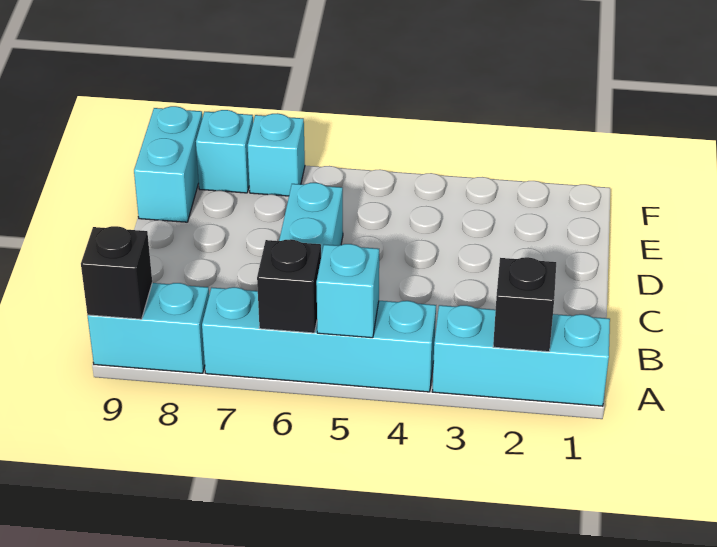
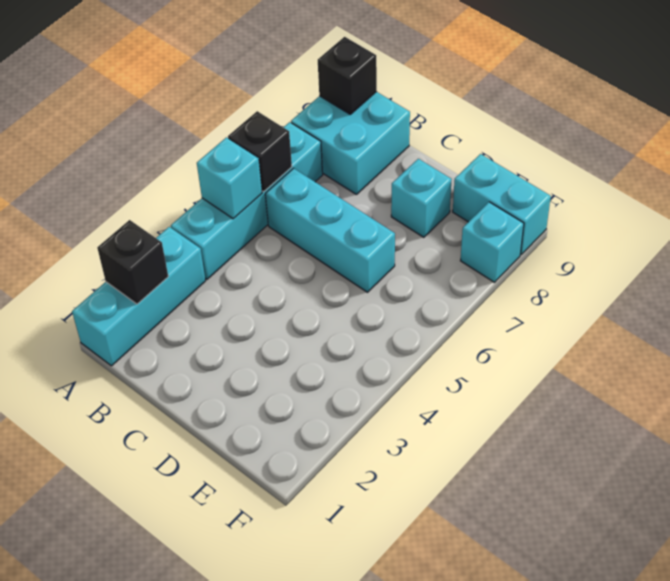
cyan 1x2 brick [88,283,209,373] -> cyan 2x2 brick [291,92,410,194]
cyan 1x1 brick [248,113,305,196] -> cyan 1x1 brick moved to [391,159,452,237]

